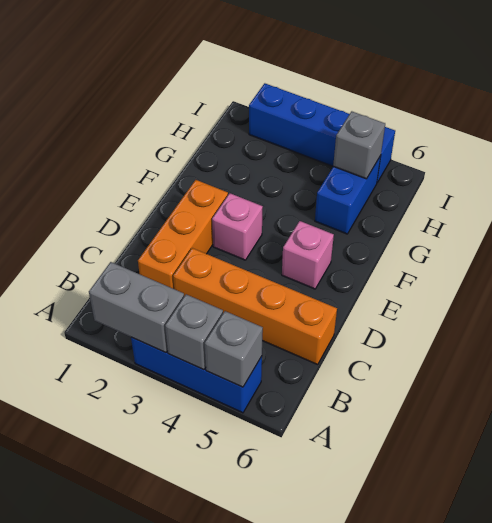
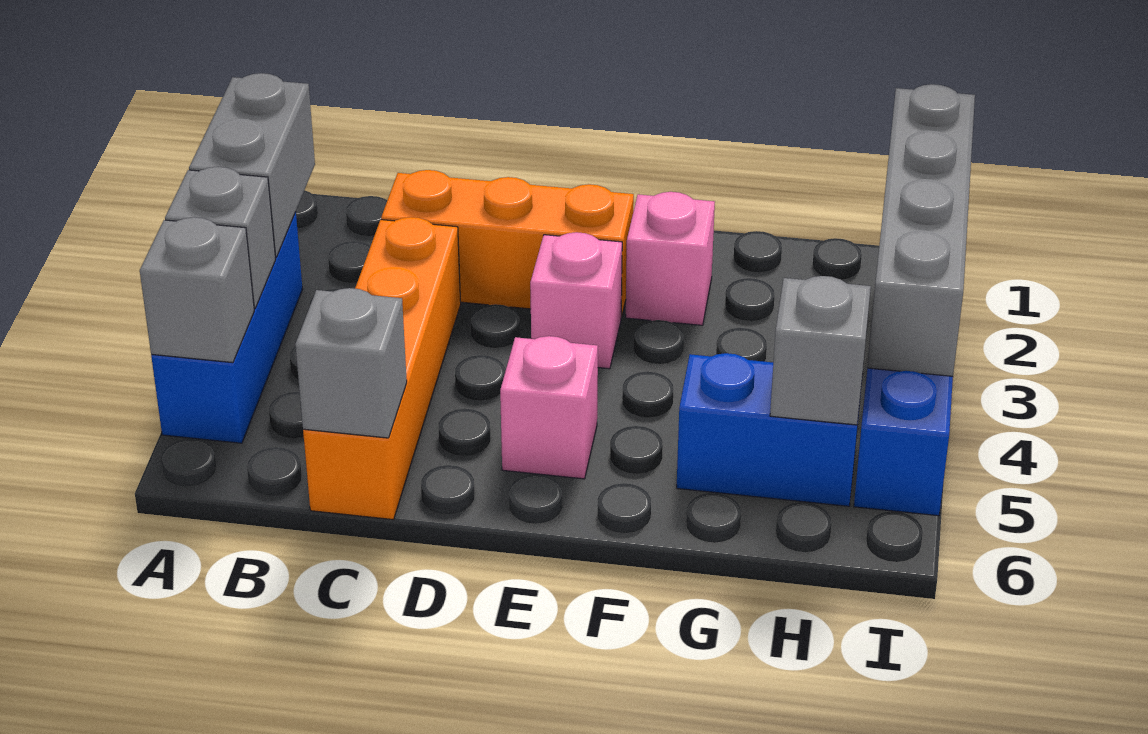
none -> grey 1x1 brick [295,288,407,438]
none -> pink 1x1 brick [626,192,715,325]
none -> grey 1x4 brick [868,84,975,376]

